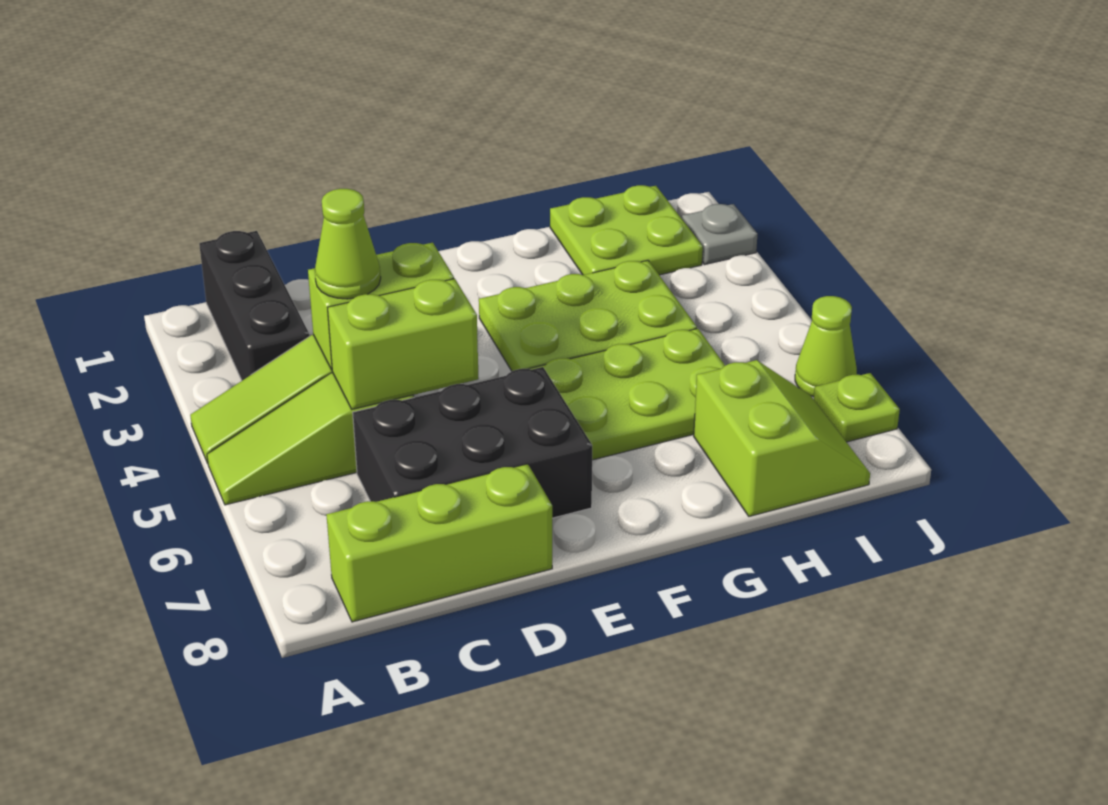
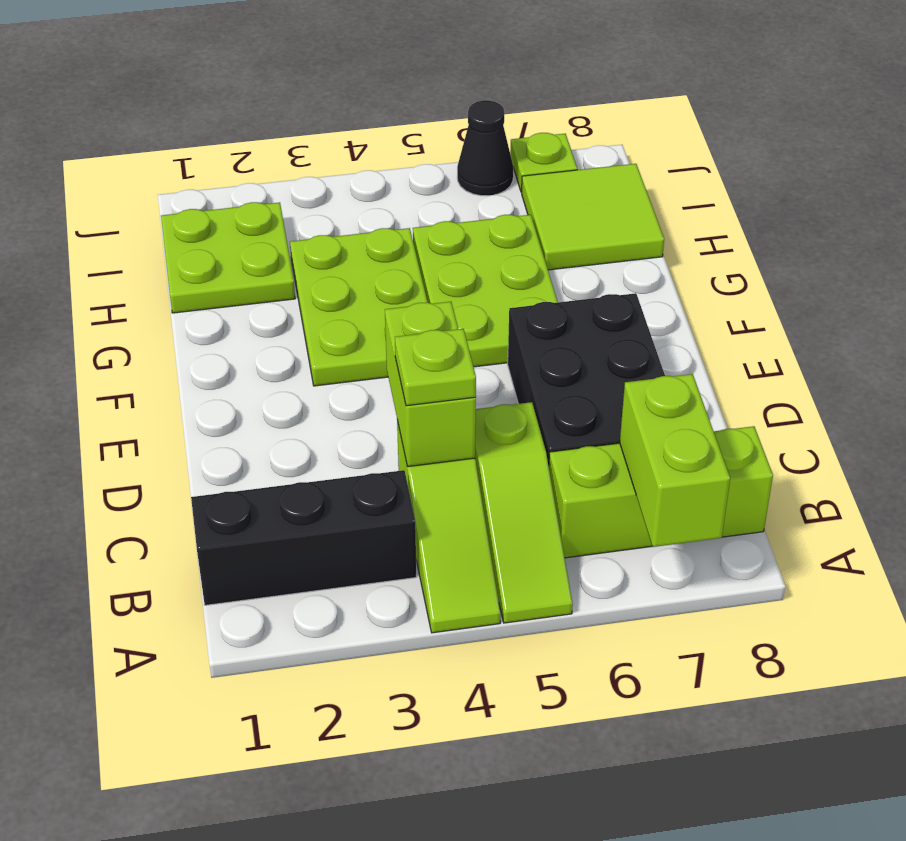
lime 1x3 brick [326,464,552,622] -> lime 1x3 brick turned to [549,426,773,558]
lime 1x1 cone [315,189,381,299] -> lime 1x1 plate [395,329,476,406]
lime 1x2 brick [327,279,479,409] -> lime 1x2 brick moved to [620,374,730,547]
lime 2x2 slope [694,360,870,516] -> lime 2x2 tile [522,164,664,270]
grey 1x1 plate [682,204,757,265] -> none
lime 1x1 cone [795,296,857,397] -> black 1x1 cone [457,100,513,196]

